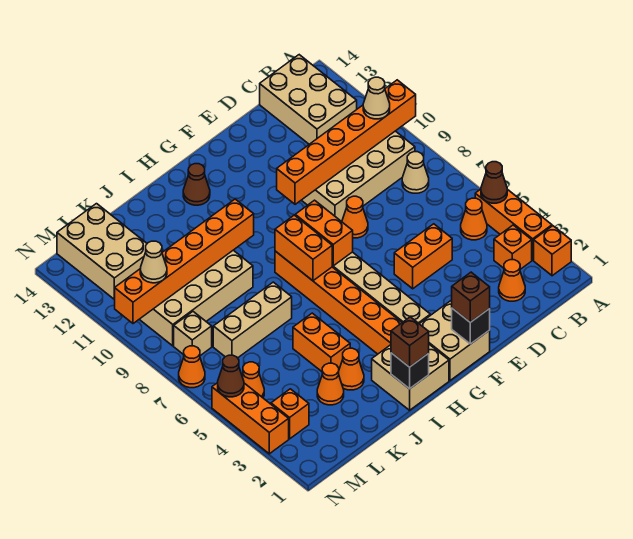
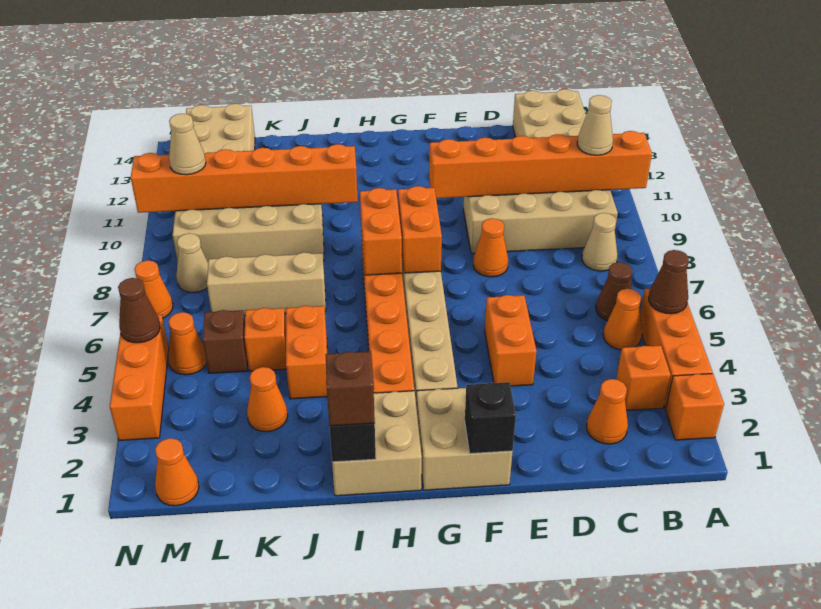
orange 1x2 brick [394,224,452,289] -> orange 1x2 brick turned to [485,295,537,386]
brown 1x1 brick [452,272,490,322] -> brown 1x1 brick moved to [203,310,248,373]
brown 1x1 cone [183,164,210,205] -> brown 1x1 cone moved to [596,262,632,321]
orange 1x1 cone [339,348,364,390] -> orange 1x1 cone moved to [155,438,199,506]
orange 1x1 brick [271,389,309,439] -> orange 1x1 brick moved to [244,308,286,371]
tan 1x1 brick [174,312,212,356] -> tan 1x1 cone [176,233,208,292]

